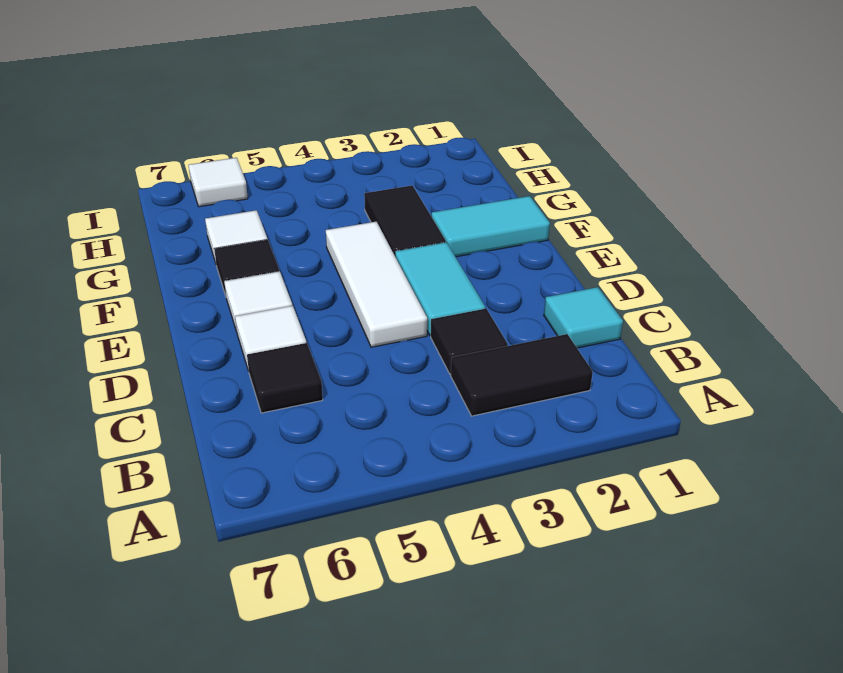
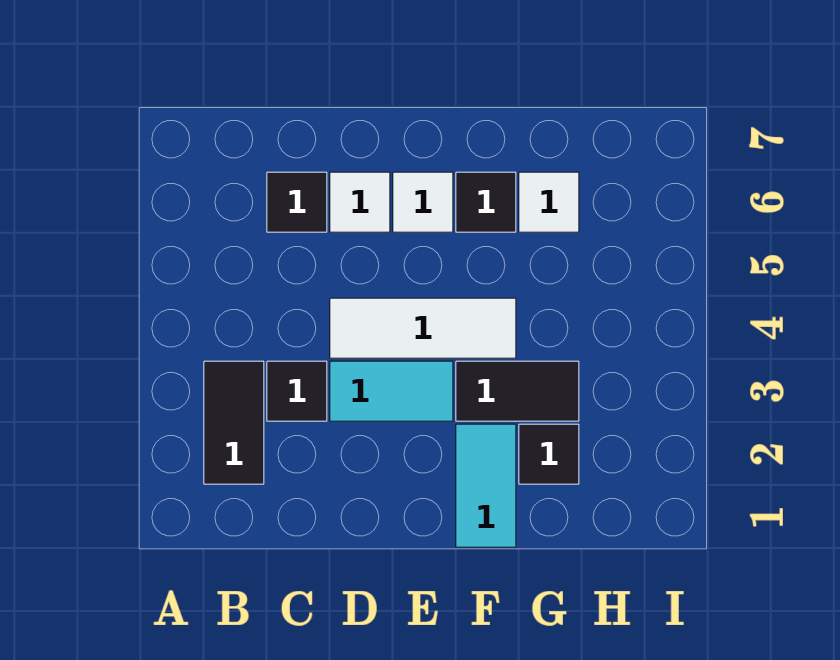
cyan 1x1 tile [544,287,623,348] -> none
none -> black 1x1 tile [519,424,579,484]
white 1x1 tile [189,158,248,207] -> none

